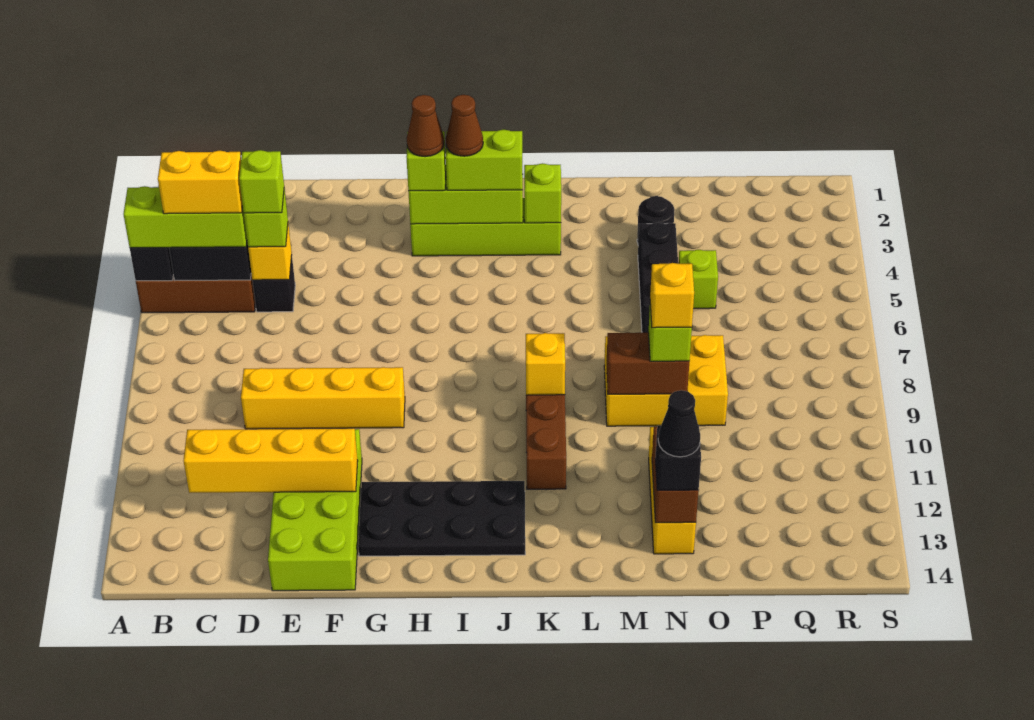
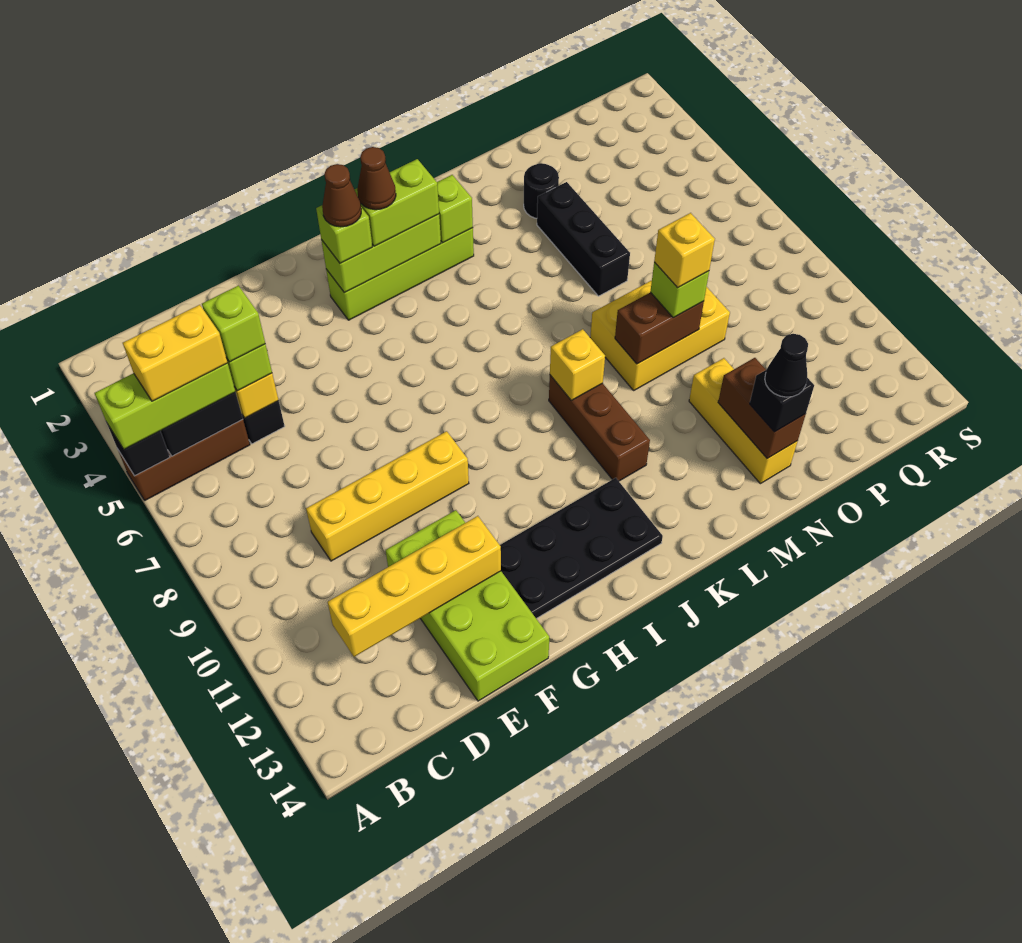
lime 1x1 brick [678,250,718,309] -> none

